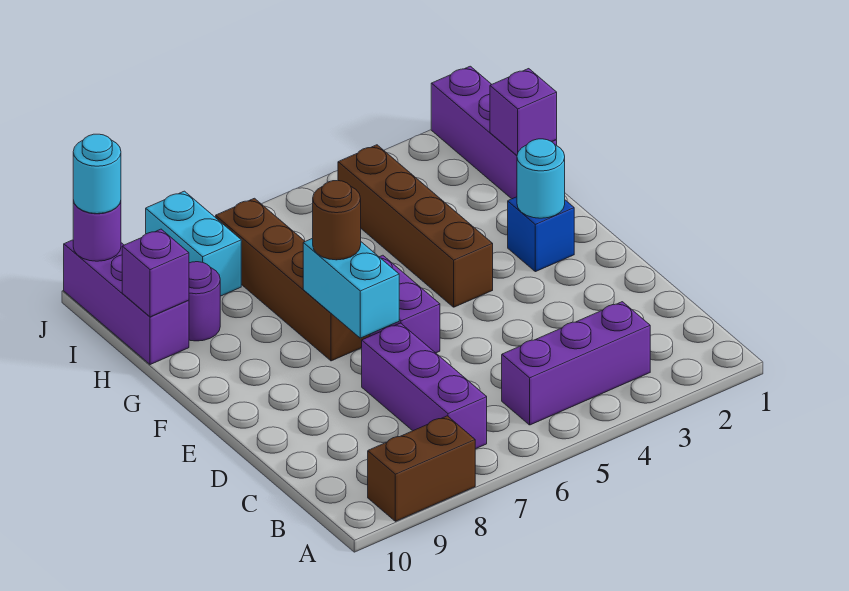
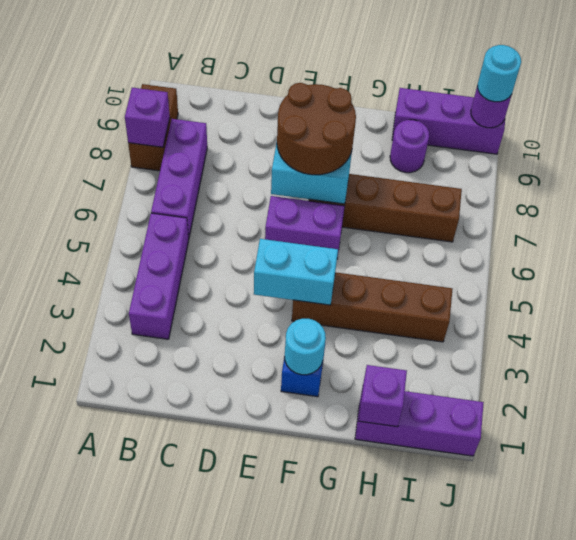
purple 1x3 brick [362,323,487,449] -> purple 1x3 brick turned to [151,119,207,238]
brown 1x1 round brick [313,180,361,260] -> brown 2x2 round brick [277,83,356,175]
purple 1x1 brick [122,229,189,317] -> purple 1x1 brick moved to [125,88,170,147]
cyan 1x2 brick [146,191,241,296] -> cyan 1x2 brick moved to [254,239,338,305]

